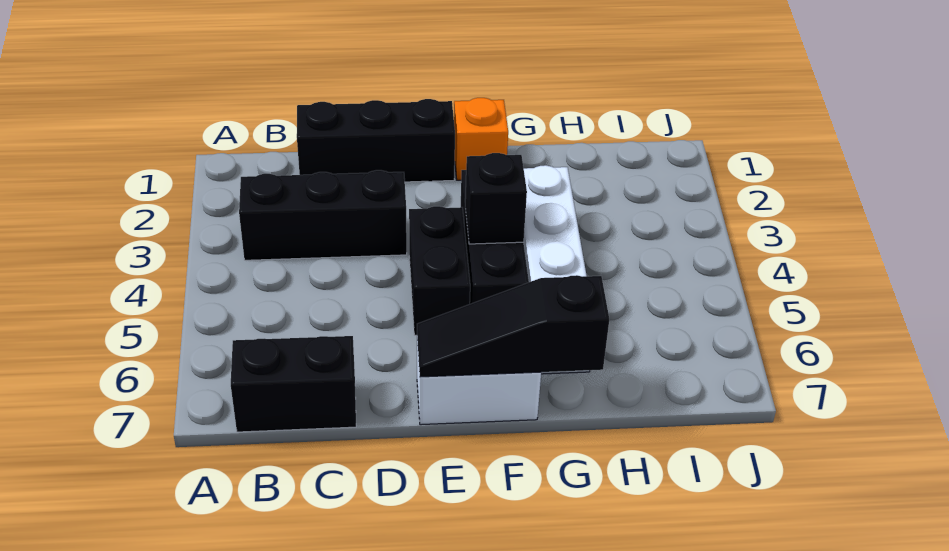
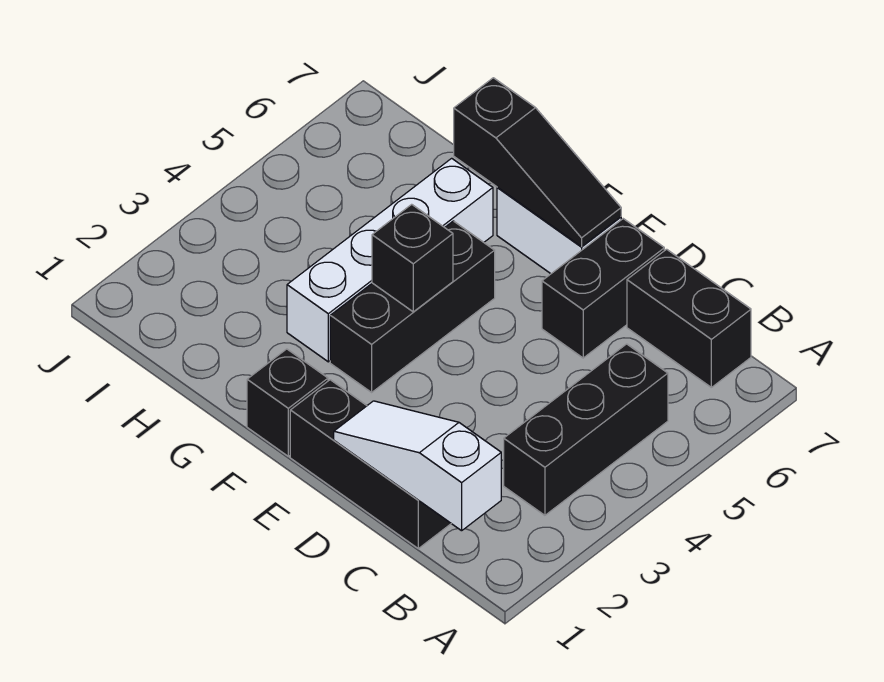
none -> white 1x3 slope [334,401,501,531]
black 1x3 brick [239,170,407,260] -> black 1x3 brick turned to [504,344,668,515]
black 1x2 brick [409,206,470,335] -> black 1x2 brick moved to [542,219,664,358]
orange 1x1 brick [454,98,508,180] -> black 1x1 brick [247,349,328,456]

